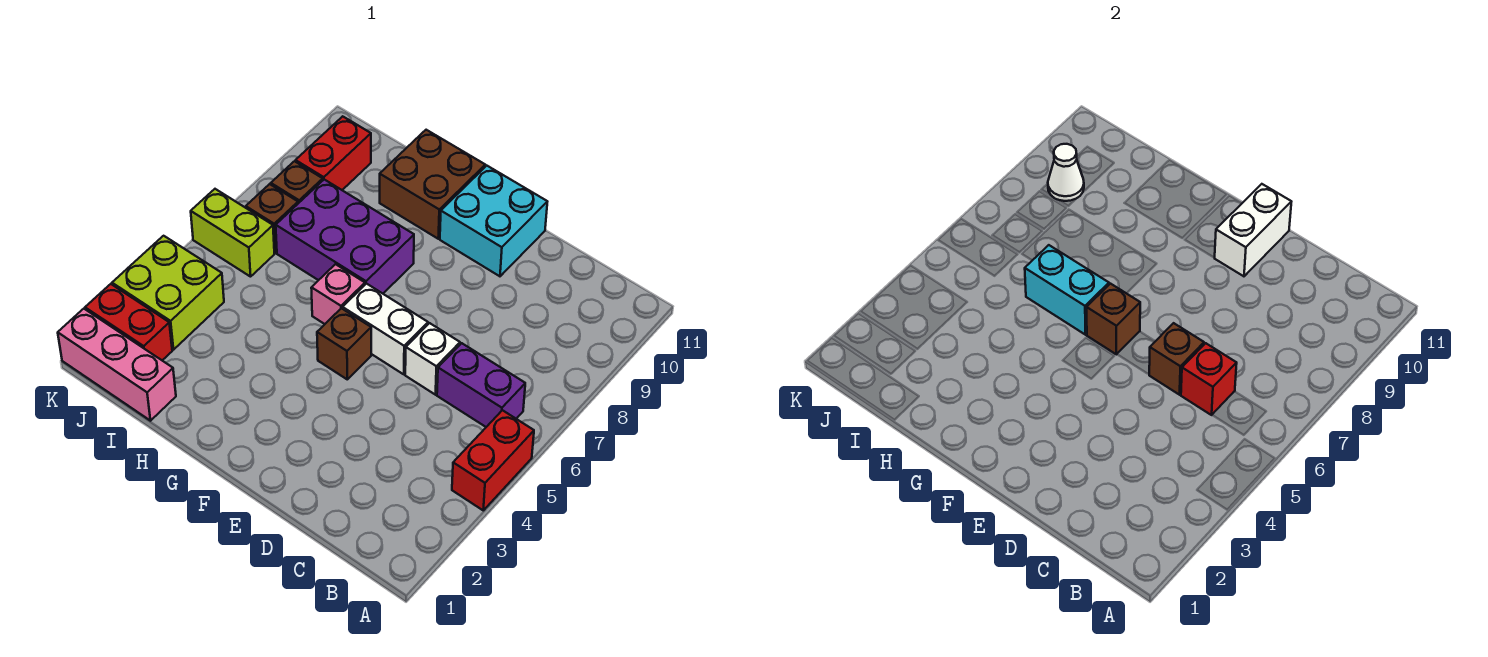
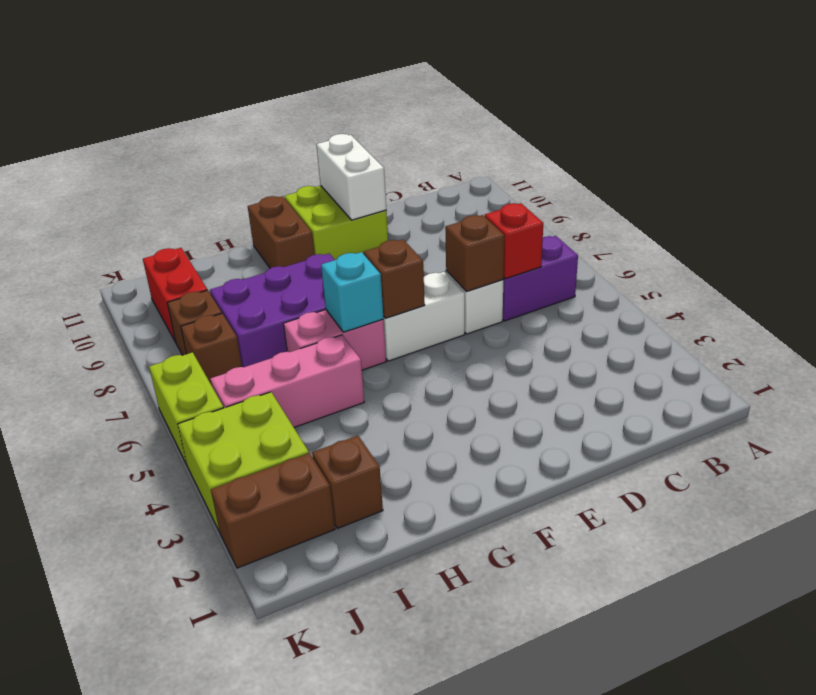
red 1x2 brick [452,410,534,510] -> none
cyan 2x2 brick [440,166,547,276] -> lime 2x2 brick [285,186,388,260]
brown 1x1 brick [317,308,371,379] -> brown 1x1 brick moved to [312,436,383,529]
pink 1x1 brick [311,264,365,324] -> pink 1x2 brick [284,310,386,370]
cyan 1x2 brick [1025,245,1109,335] -> cyan 1x1 brick [321,252,383,332]
brown 2x2 brick [380,130,485,239] -> brown 1x2 brick [248,196,315,268]
pink 1x3 brick [58,309,176,421] -> pink 1x3 brick moved to [210,335,364,427]
red 1x2 brick [85,284,172,360] -> brown 1x2 brick [211,453,335,568]
lime 1x2 brick [191,189,274,277] -> lime 1x2 brick turned to [149,352,223,465]
white 1x1 cone [1048,144,1084,201] -> none

